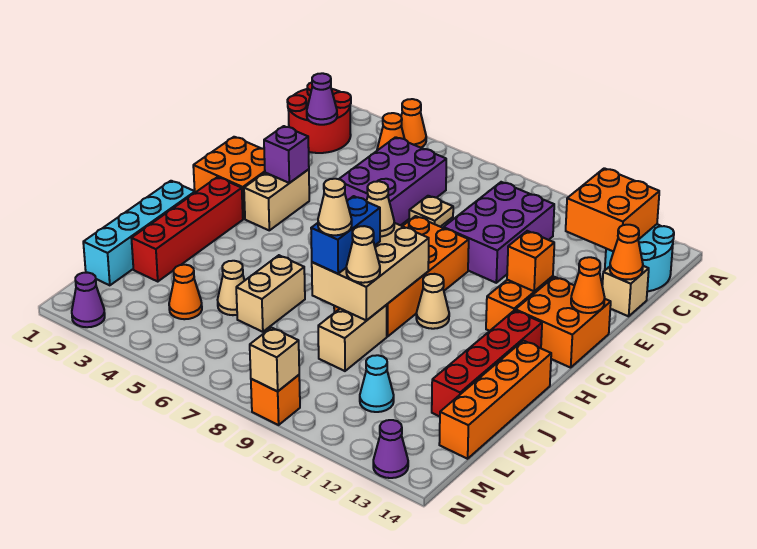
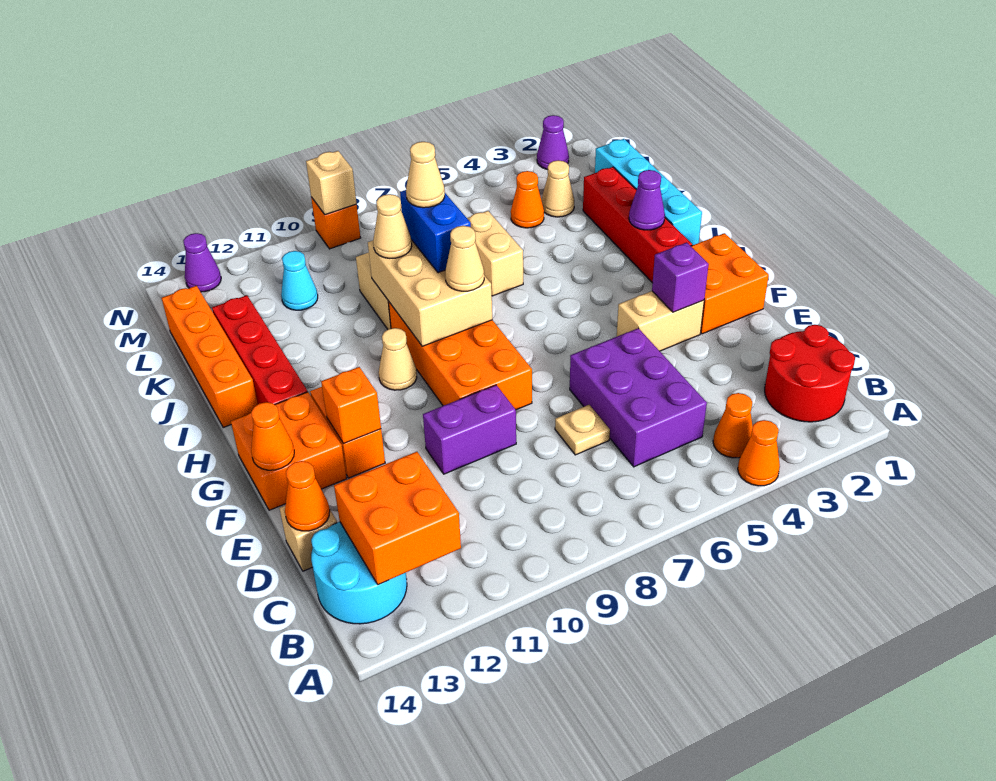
purple 1x1 cone [307,73,337,125] -> purple 1x1 cone moved to [629,170,665,230]
purple 2x3 brick [444,182,554,283] -> purple 1x2 brick [423,385,516,474]
tan 1x2 brick [244,169,309,230] -> tan 1x2 brick turned to [617,291,704,351]
tan 1x1 cone [218,261,245,315] -> tan 1x1 cone moved to [541,160,574,217]

